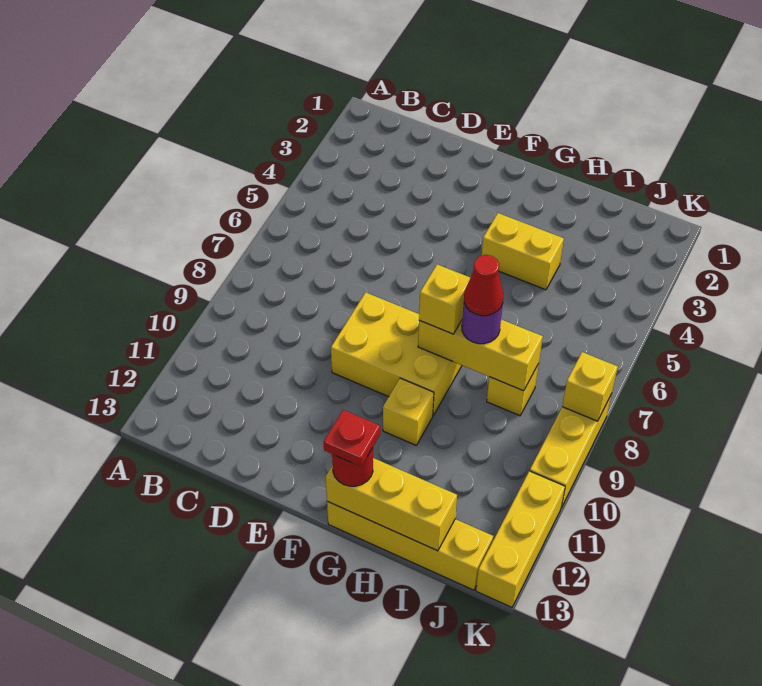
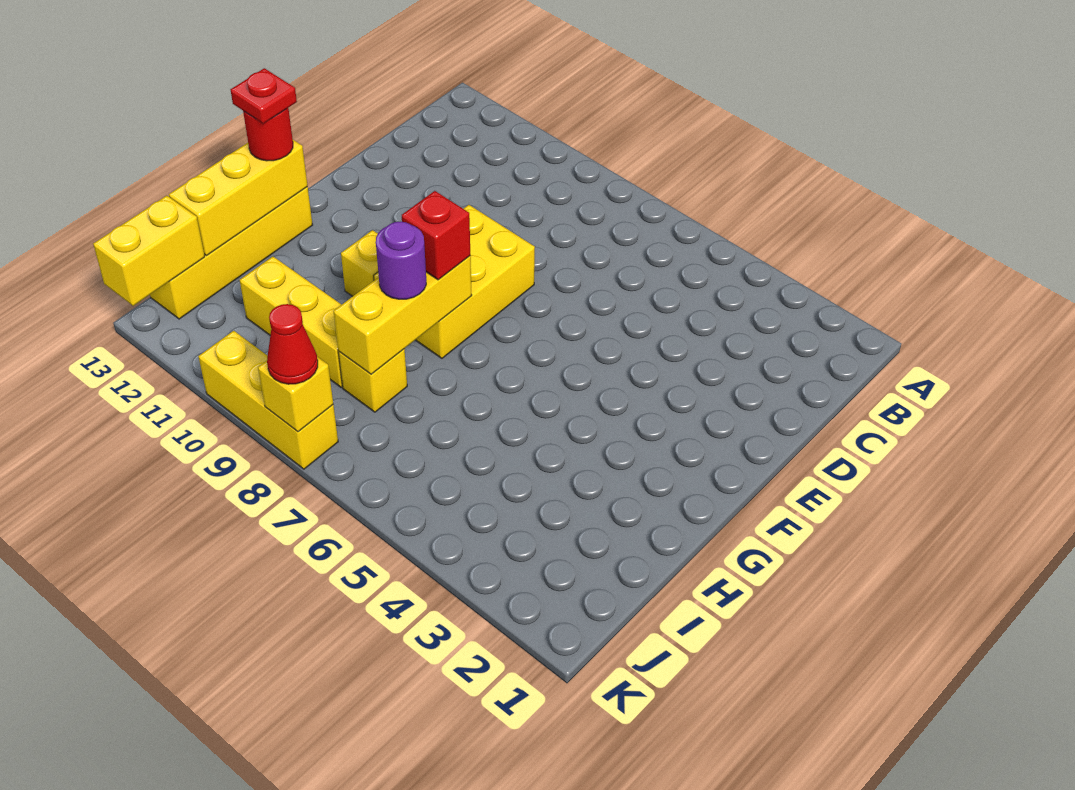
yellow 1x2 brick [482,213,564,290] -> yellow 1x2 brick moved to [93,196,205,306]
yellow 1x1 brick [419,264,470,334] -> red 1x1 brick [402,191,470,280]
red 1x1 cone [464,255,503,316] -> red 1x1 cone moved to [267,304,318,384]
yellow 1x3 brick [476,471,565,607] -> yellow 1x3 brick moved to [240,256,343,387]

